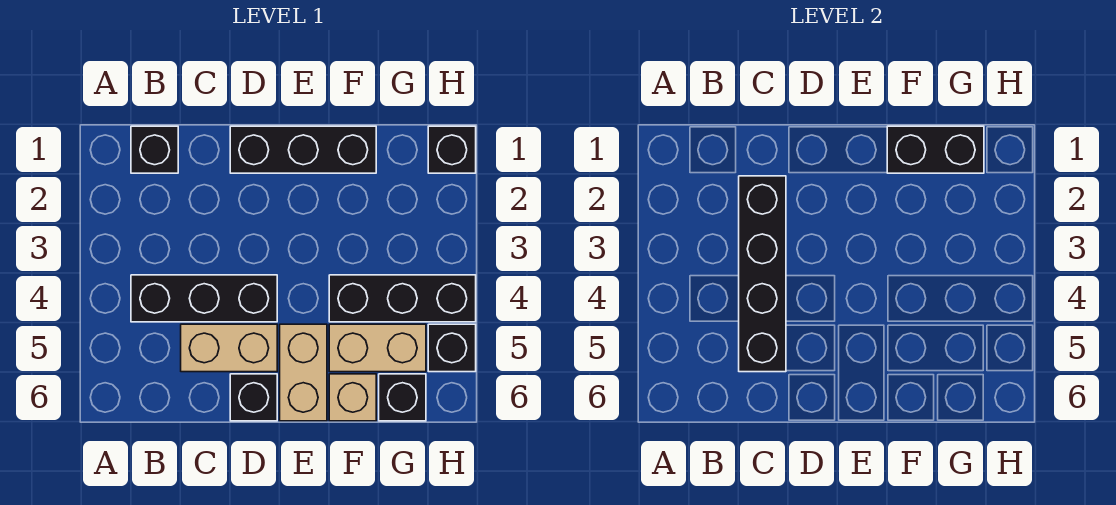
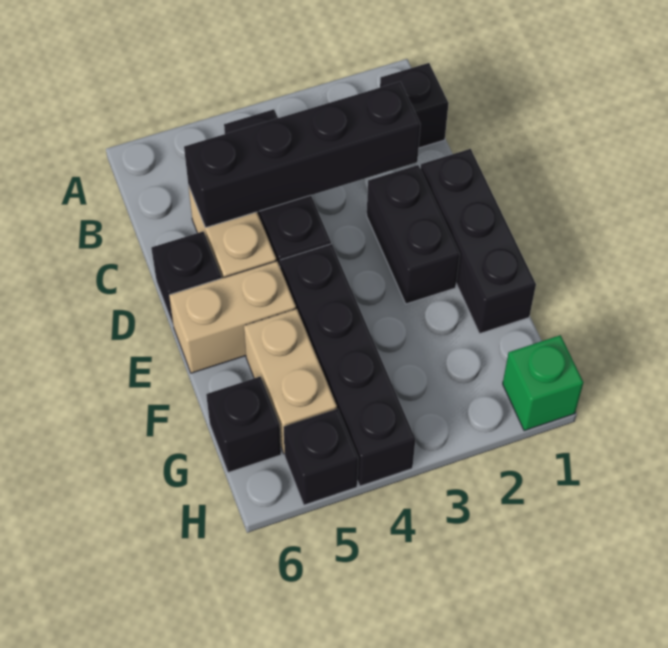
black 1x2 brick [887,126,984,173] -> black 1x2 brick moved to [367,165,460,304]
black 1x3 brick [329,275,476,322] -> black 1x4 brick [280,244,415,486]
tan 1x1 brick [329,374,376,421] -> none
black 1x1 brick [428,126,476,173] -> green 1x1 brick [503,335,583,431]

